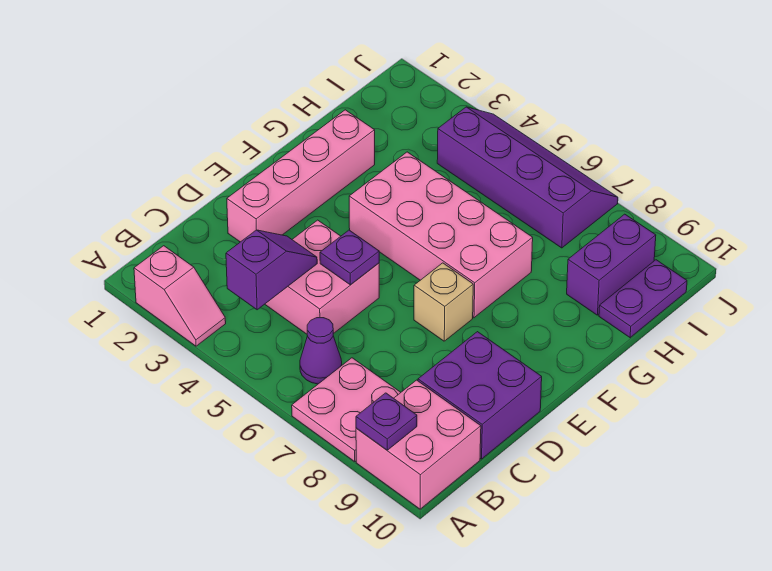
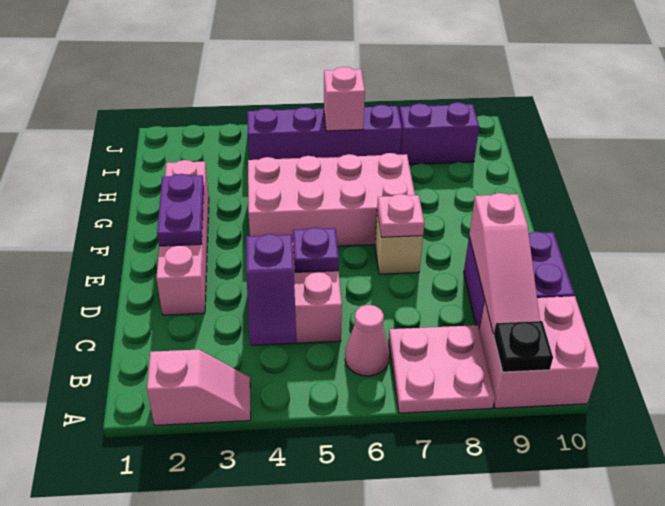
purple 1x1 plate [356,393,417,450] -> black 1x1 plate [494,321,553,372]
purple 1x2 slope [226,230,317,310] -> purple 1x2 slope turned to [246,234,297,345]
purple 1x1 cone [300,318,342,384] -> pink 1x1 cone [345,305,389,376]
none -> pink 1x3 slope [469,193,540,334]
none -> pink 1x1 plate [377,194,424,237]
purple 1x2 brick [567,214,656,315] -> purple 1x2 brick turned to [399,102,479,164]
purple 1x2 plate [599,260,687,338] -> purple 1x2 plate moved to [157,174,204,246]
none -> pink 1x1 brick [324,67,365,131]

